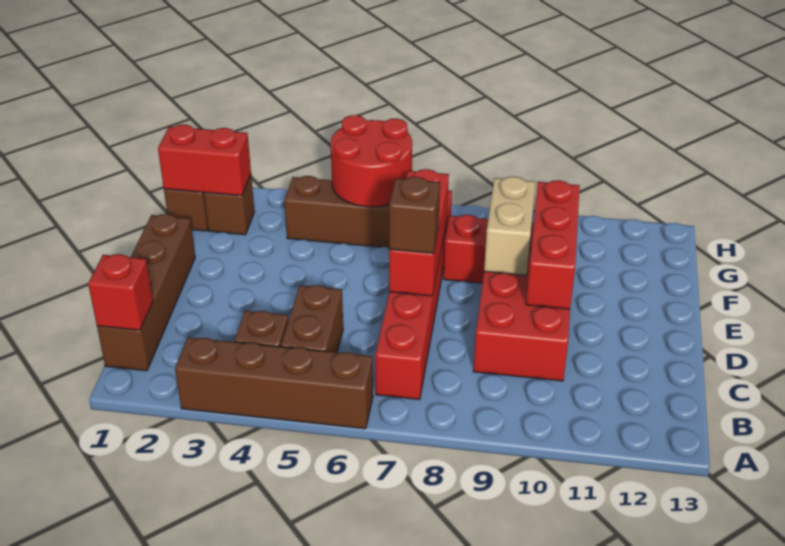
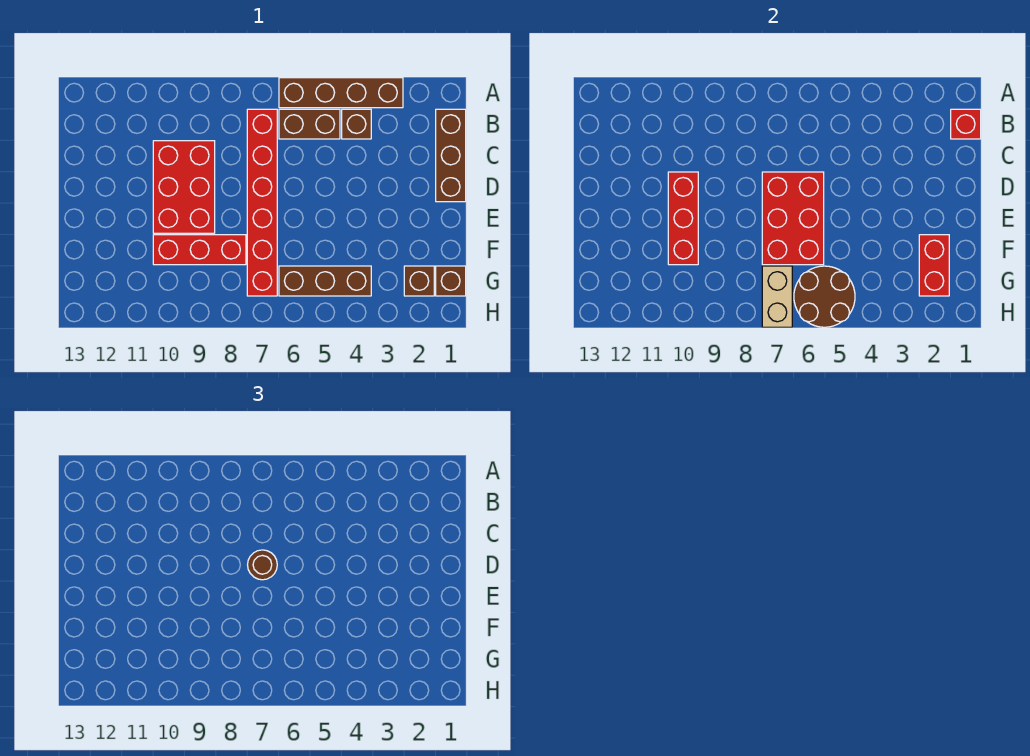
brown 1x4 brick [97,214,195,371] -> brown 1x3 brick [436,109,466,202]
brown 1x2 brick [281,285,343,352] -> brown 1x2 brick turned to [279,109,340,139]
red 1x3 brick [389,169,449,296] -> red 2x3 brick [762,172,824,265]
brown 1x1 brick [389,177,440,253] -> brown 1x1 round brick [248,550,277,580]
tan 1x2 brick [484,177,536,275] -> tan 1x2 brick moved to [762,266,792,327]
red 1x2 brick [158,125,251,196] -> red 1x2 brick turned to [919,235,949,296]
red 2x2 round brick [331,115,412,207] -> brown 2x2 round brick [794,266,855,327]

